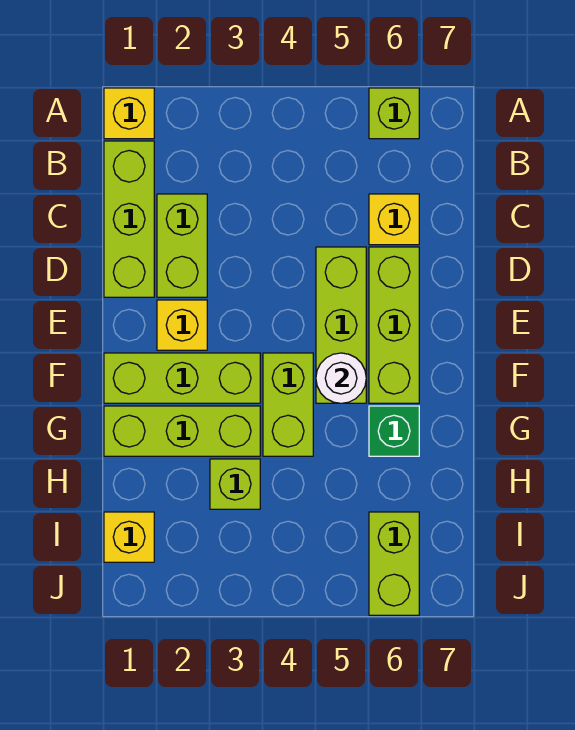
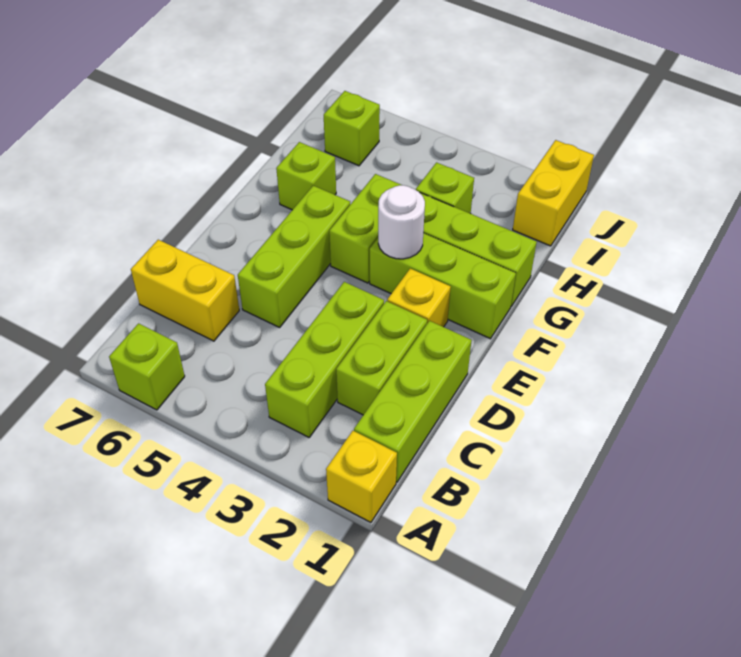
yellow 1x1 brick [369,194,419,245] -> yellow 1x2 brick [131,240,239,341]
lime 1x3 brick [369,247,419,403] -> lime 1x3 brick moved to [265,282,384,437]
white 1x1 round brick [316,353,366,403] -> white 1x1 round brick moved to [378,185,425,259]
green 1x1 brick [369,406,419,456] -> lime 1x1 brick [276,142,336,210]
yellow 1x1 brick [104,512,154,562] -> yellow 1x2 brick [513,140,594,246]
lime 1x2 brick [369,512,419,615] -> lime 1x1 brick [324,91,380,166]

